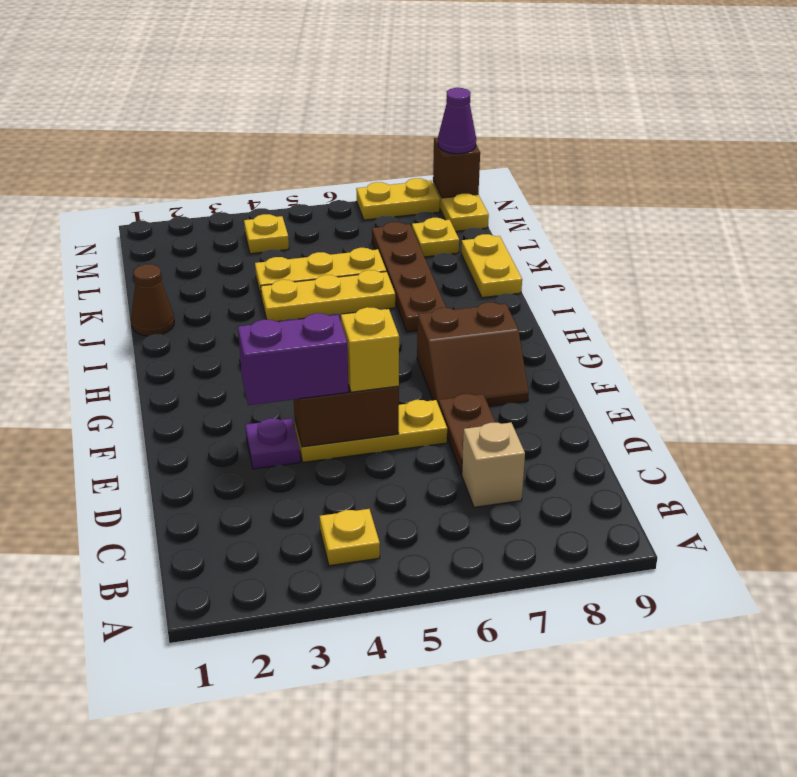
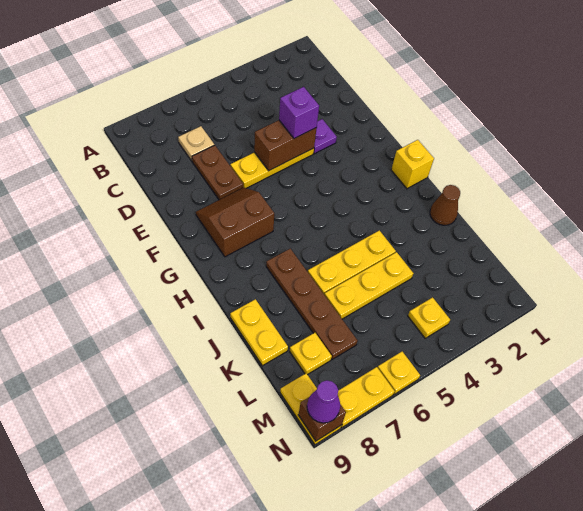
yellow 1x1 plate [320,509,380,566] -> yellow 1x1 plate moved to [378,352,420,394]
tan 1x1 brick [462,423,525,507] -> tan 1x1 plate [178,126,214,161]
purple 1x2 brick [238,313,348,405] -> purple 1x1 brick [279,87,319,138]
yellow 1x1 brick [341,307,399,392] -> yellow 1x1 brick moved to [391,140,434,189]

